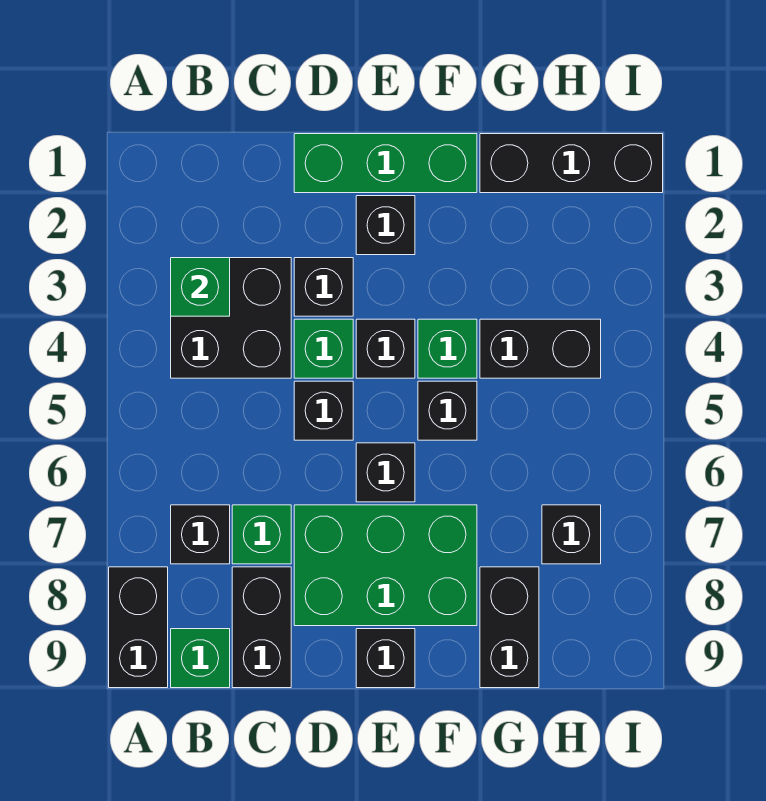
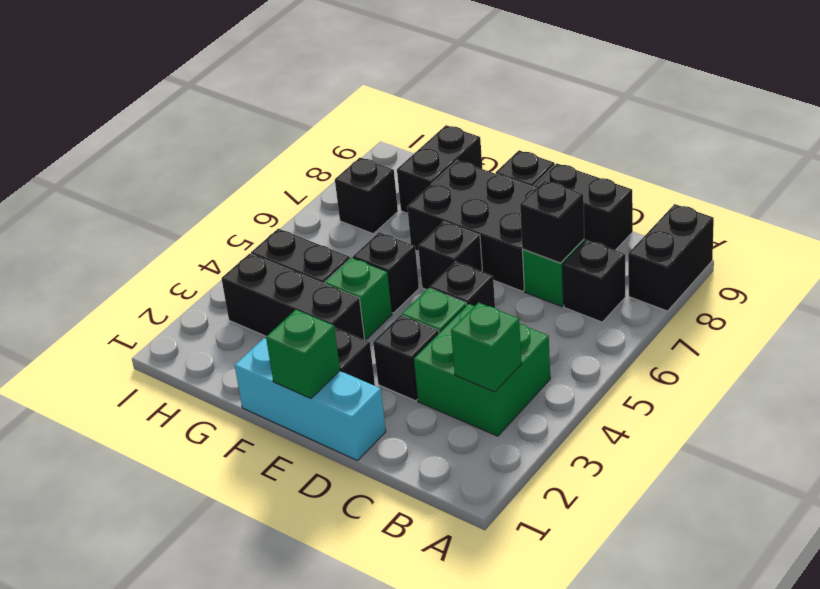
black 2x2 brick [171,258,291,378] -> green 2x2 brick [414,304,550,436]
green 1x1 brick [171,629,230,688] -> green 1x1 brick moved to [266,310,340,398]
black 1x2 brick [232,567,291,688] -> black 1x2 brick turned to [534,163,633,250]
green 1x3 brick [294,134,477,193] -> cyan 1x3 brick [235,338,386,461]
green 2x3 brick [294,505,477,626] -> black 2x3 brick [407,160,536,291]
black 1x1 brick [356,319,415,378] -> black 1x1 brick moved to [520,181,584,263]
black 1x3 brick [480,134,663,193] -> black 1x3 brick moved to [221,254,365,340]

